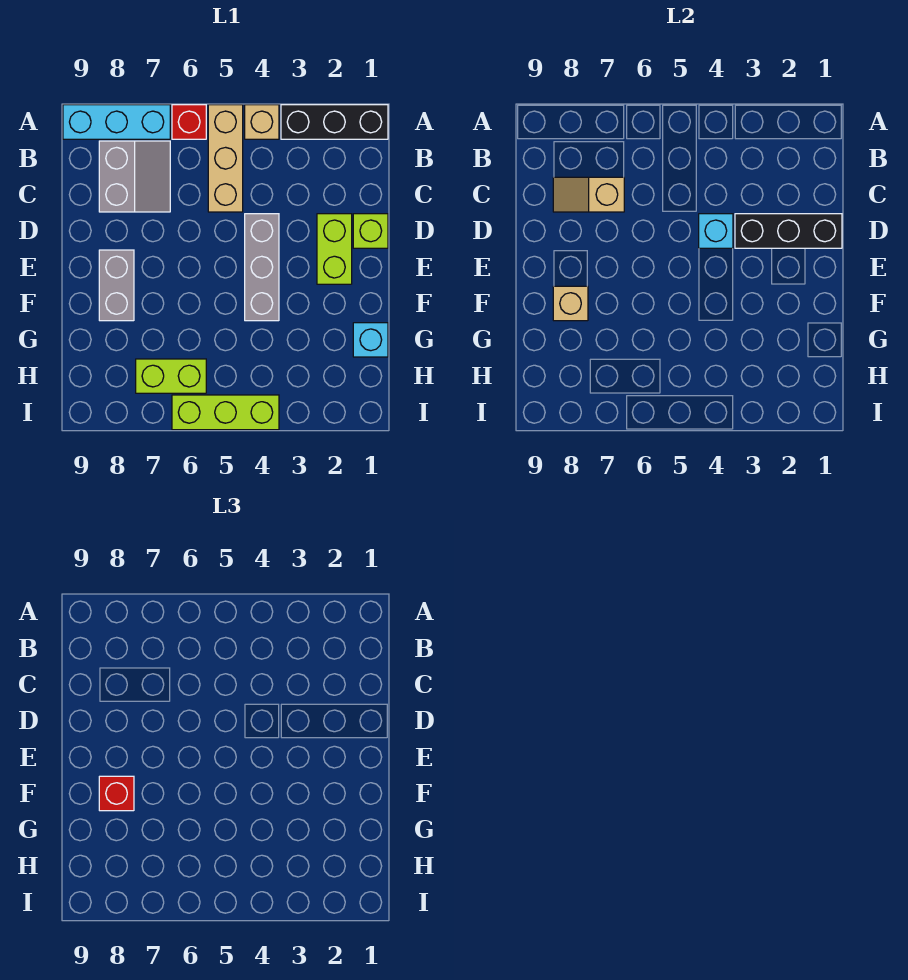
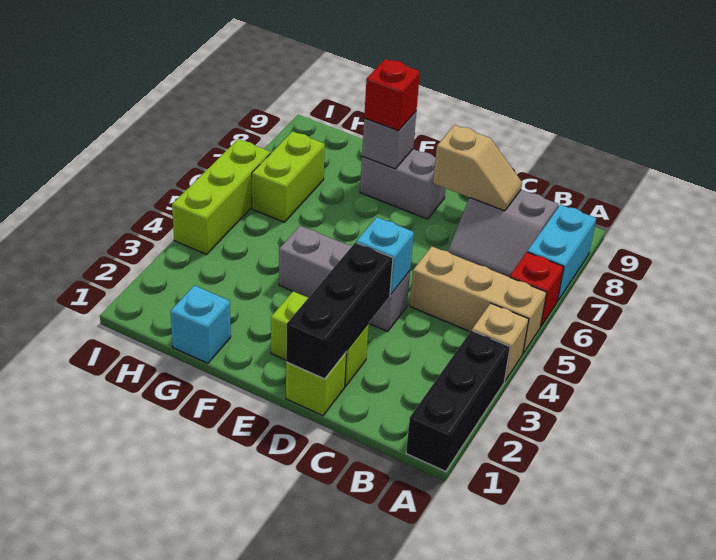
cyan 1x3 brick [63,105,170,139] -> cyan 1x2 brick [527,205,596,301]
tan 1x2 slope [553,177,624,212] -> tan 1x2 slope turned to [433,125,522,211]
tan 1x1 brick [553,286,588,321] -> grey 1x1 brick [362,112,416,169]

